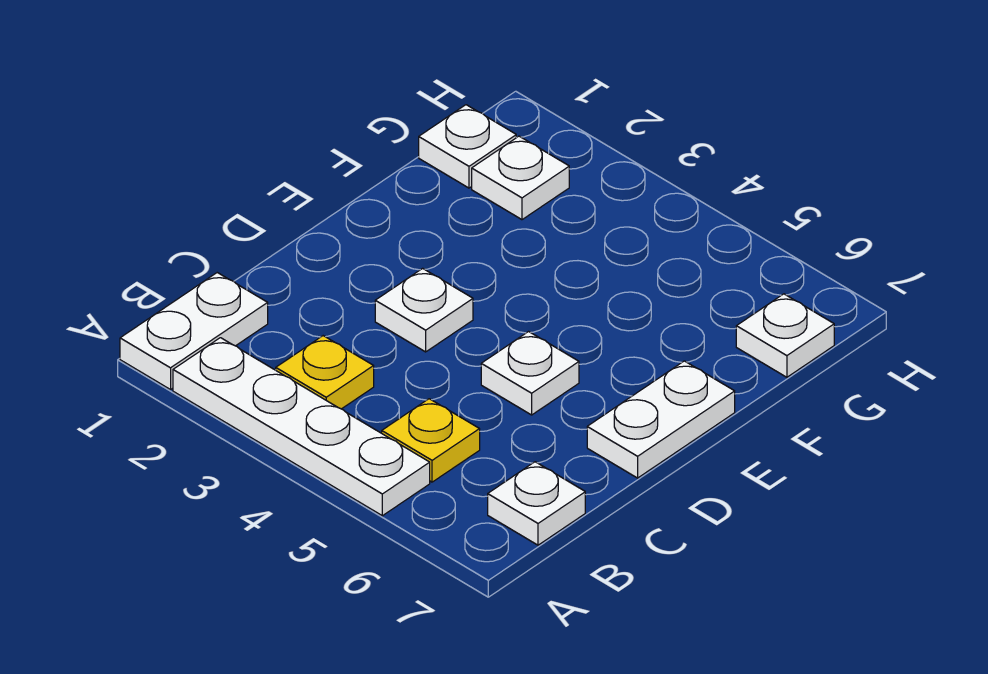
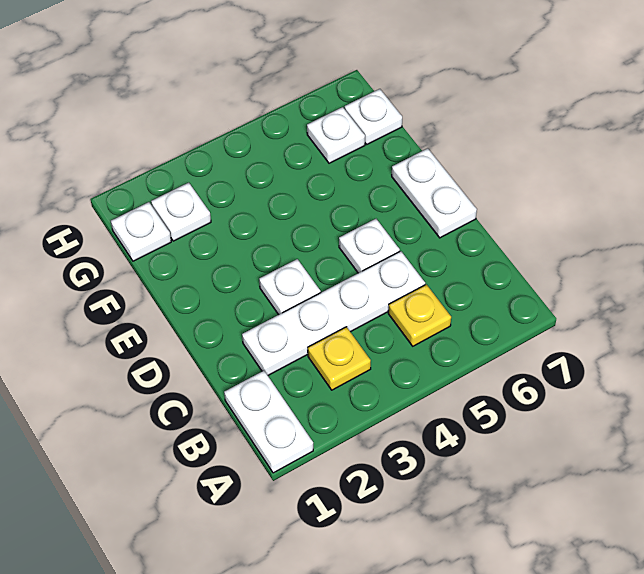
white 1x4 plate [173,338,430,516] -> white 1x4 plate moved to [242,251,425,375]
white 1x1 plate [488,462,585,545] -> white 1x1 plate moved to [307,107,365,163]

